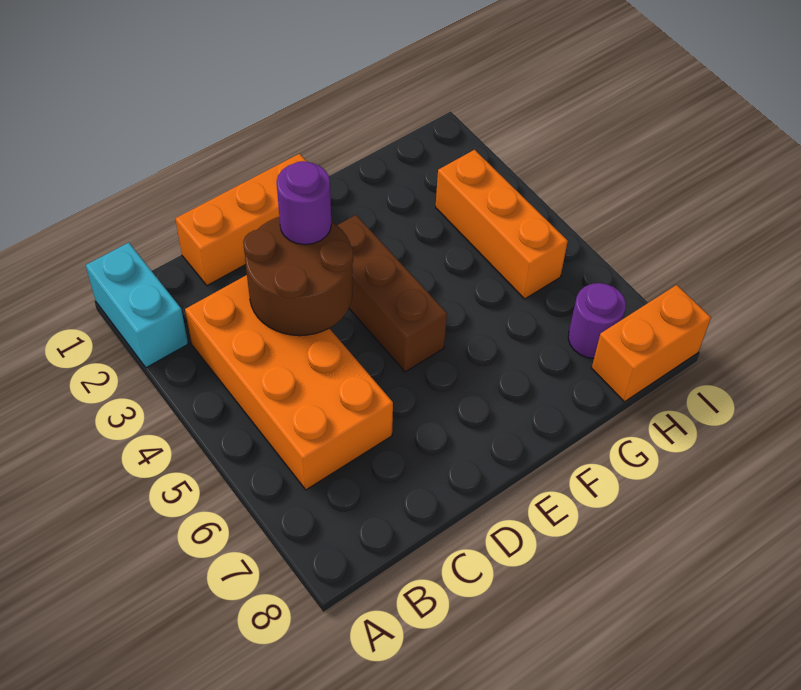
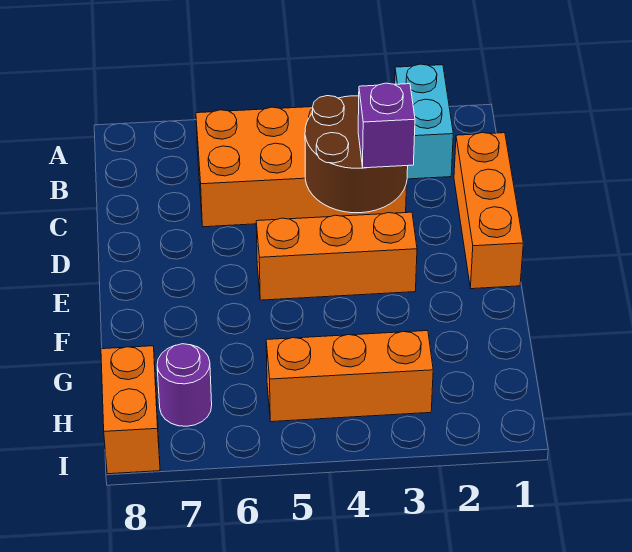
cyan 1x2 brick [86,243,188,368] -> cyan 1x2 brick turned to [395,64,453,179]
purple 1x1 round brick [277,161,331,245] -> purple 1x1 brick [358,83,415,168]
brown 1x3 brick [337,215,447,372] -> orange 1x3 brick [256,212,417,300]

